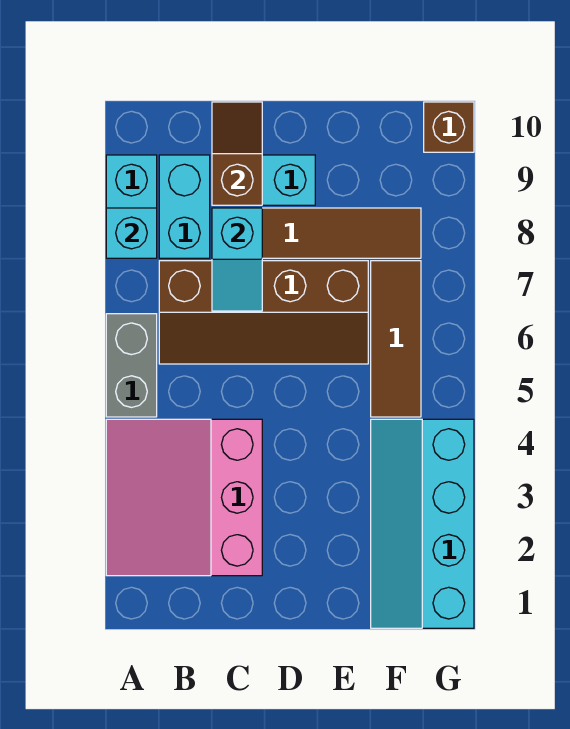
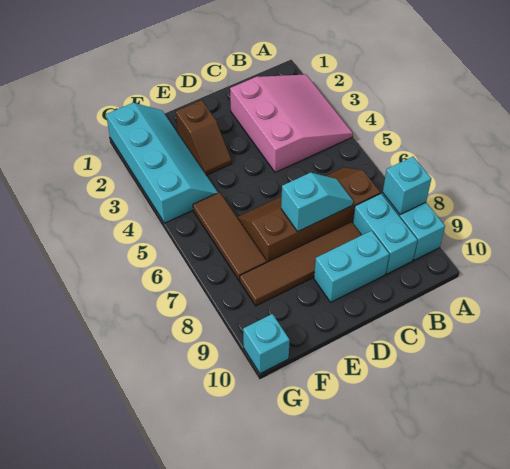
grey 1x2 brick [106,314,157,417] -> none
cyan 1x2 slope [212,208,262,311] -> cyan 1x2 slope turned to [281,173,353,232]
brown 1x2 slope [212,102,262,205] -> brown 1x2 slope moved to [176,100,232,175]
brown 1x1 brick [424,102,474,152] -> cyan 1x1 brick [243,314,290,374]

